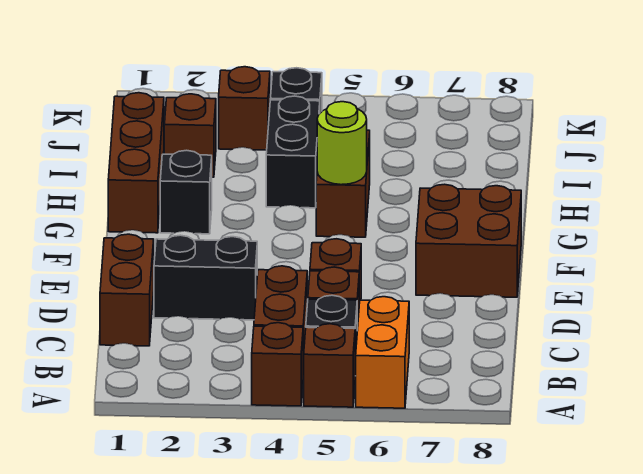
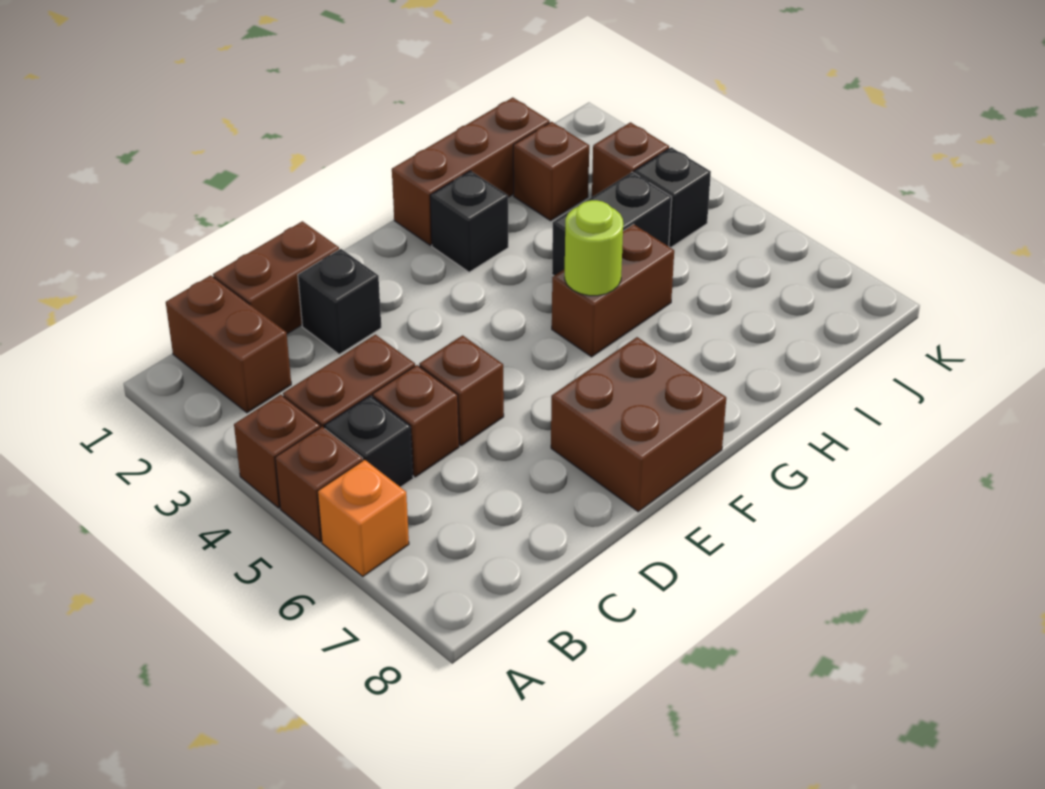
orange 1x2 brick [356,297,409,408] -> orange 1x1 brick [318,460,409,576]
none -> brown 1x2 brick [166,275,291,413]
black 1x2 brick [154,235,257,320] -> black 1x1 brick [298,249,381,354]

